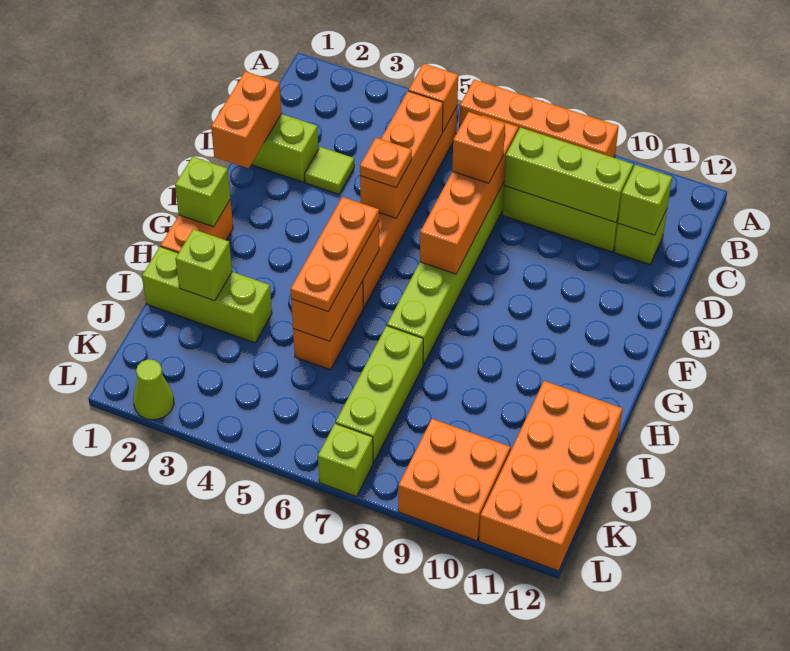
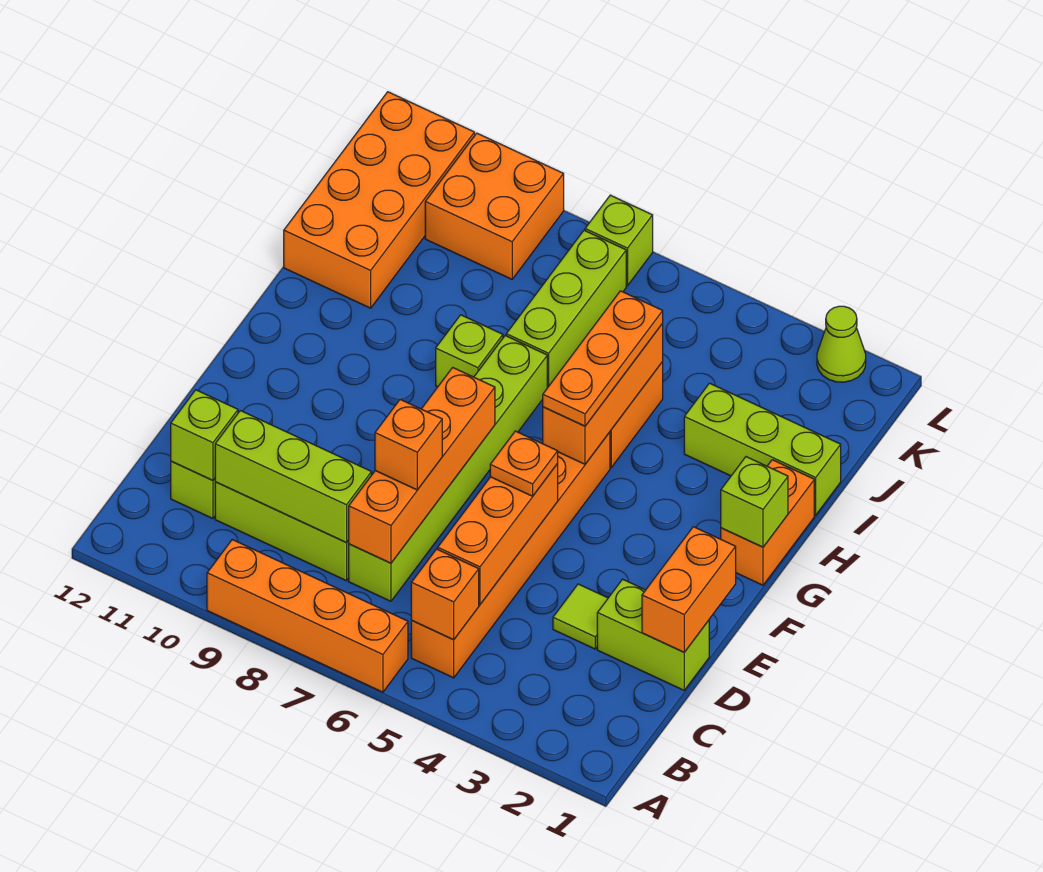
lime 1x1 brick [176,229,232,301] -> lime 1x1 brick moved to [436,315,503,387]

